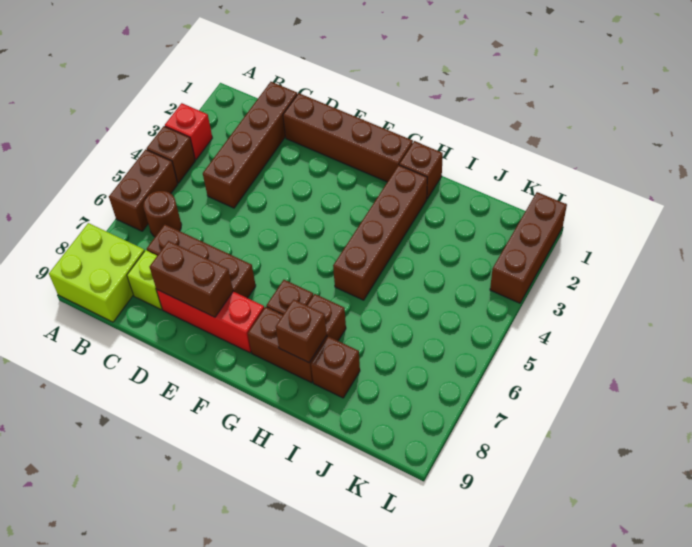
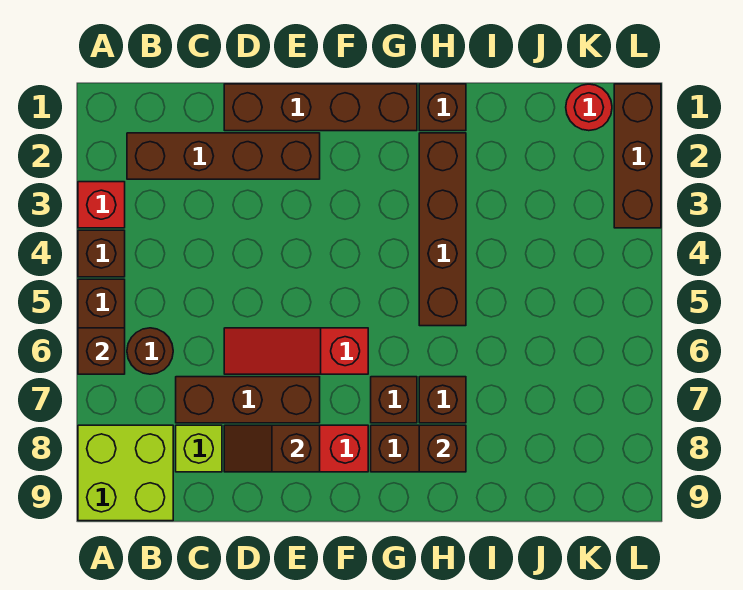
brown 1x4 brick [203,82,298,208] -> brown 1x4 brick turned to [127,133,320,179]
none -> red 1x3 slope [224,328,368,374]
brown 1x2 brick [149,241,233,317] -> brown 1x2 slope [224,425,320,472]
brown 1x1 brick [311,337,360,398] -> brown 1x1 brick moved to [78,328,125,374]
none -> red 1x1 round brick [566,84,612,131]

